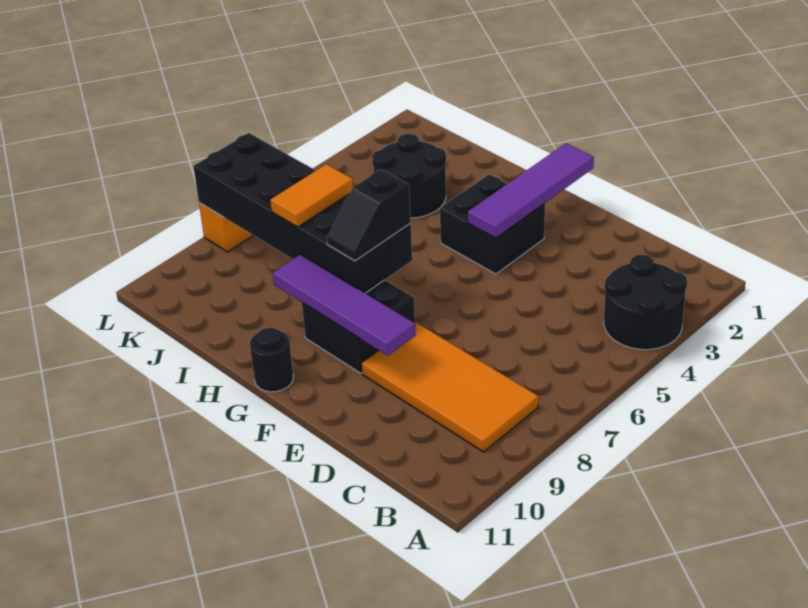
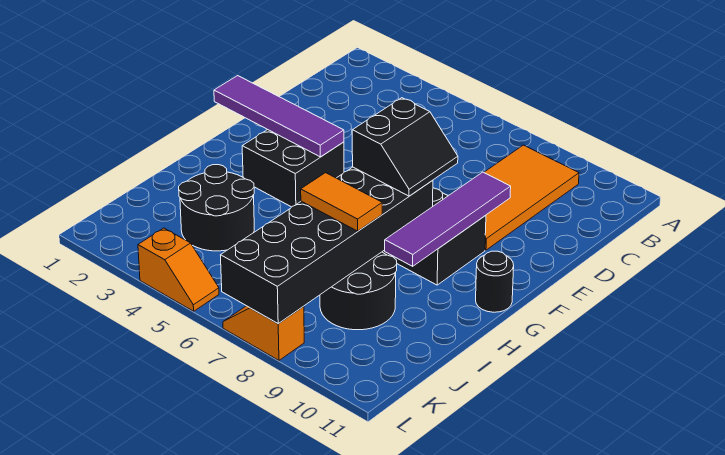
black 2x2 round brick [604,255,687,350] -> black 2x2 round brick moved to [320,252,397,330]
black 1x2 slope [327,170,411,261] -> black 2x2 slope [352,98,458,196]
none -> orange 1x2 slope [138,228,219,311]

